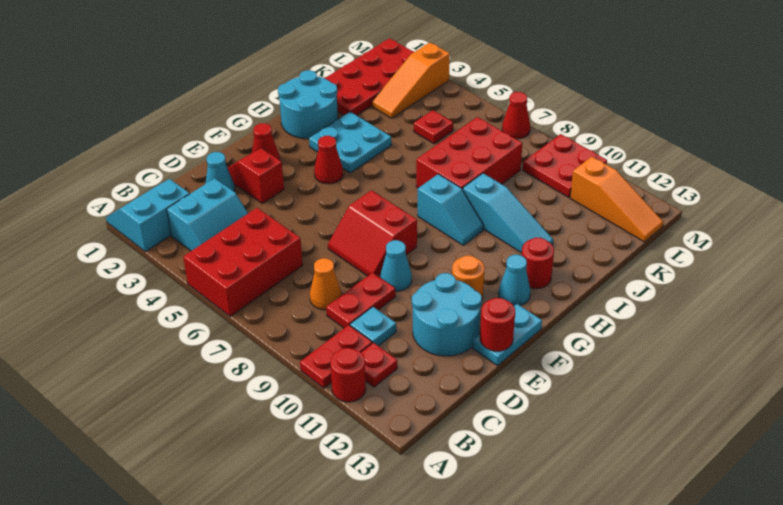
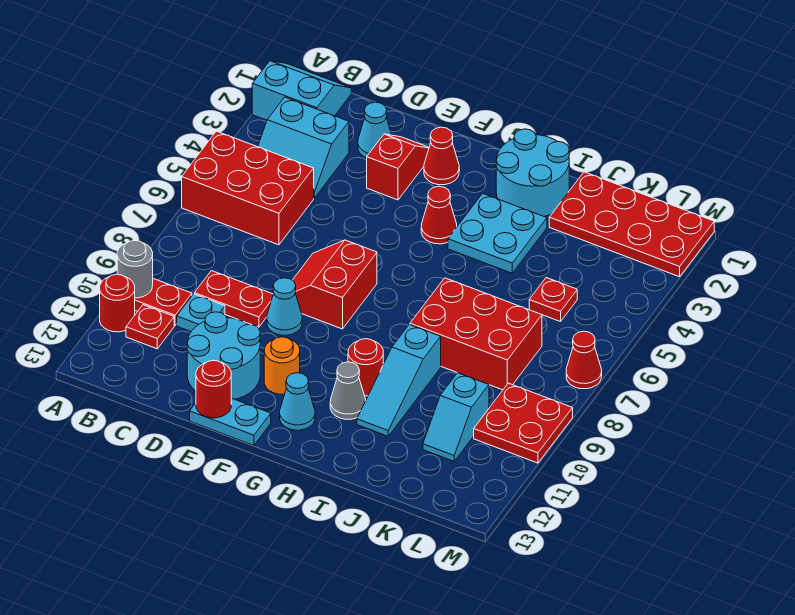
none -> grey 1x1 round brick [117,241,153,298]
orange 1x1 cone [310,258,342,310] -> none
cyan 1x2 slope [418,174,484,245] -> cyan 1x2 slope moved to [423,373,489,461]
none -> grey 1x1 cone [330,362,366,419]
red 1x1 round brick [522,238,554,289] -> red 1x1 round brick moved to [348,339,383,396]
orange 1x3 slope [372,43,450,118] -> none
orange 1x3 slope [570,157,663,242] -> none

